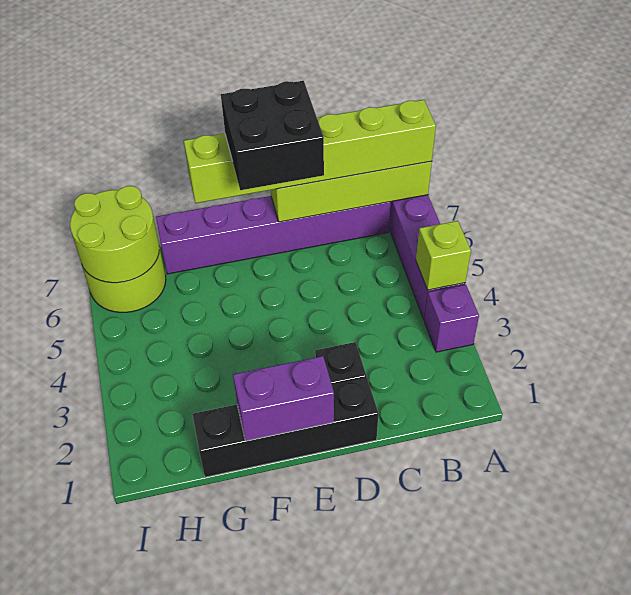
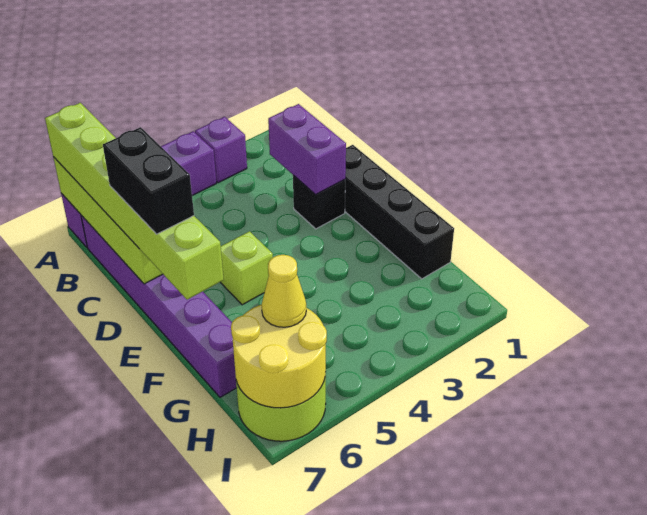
lime 1x1 brick [416,221,471,290] -> lime 1x1 brick moved to [220,231,273,305]
black 2x2 brick [221,81,324,190] -> black 1x2 brick [103,127,194,234]
purple 1x2 brick [233,356,334,441] -> purple 1x2 brick moved to [268,104,346,195]
lime 2x2 round brick [70,186,159,283] -> yellow 2x2 round brick [231,304,327,408]
none -> yellow 1x1 cone [262,255,306,327]

